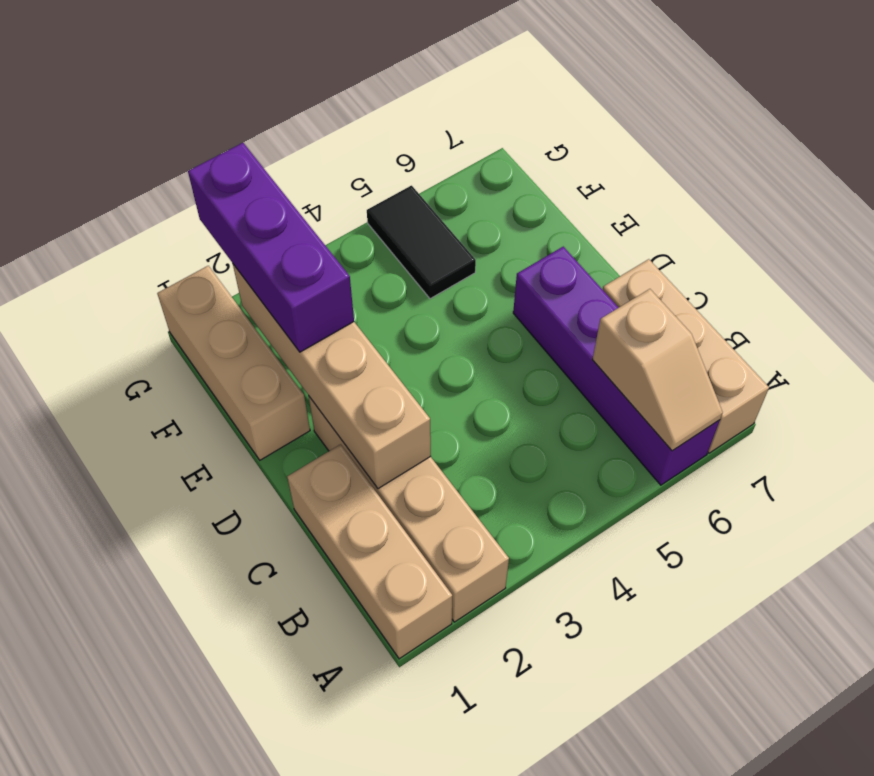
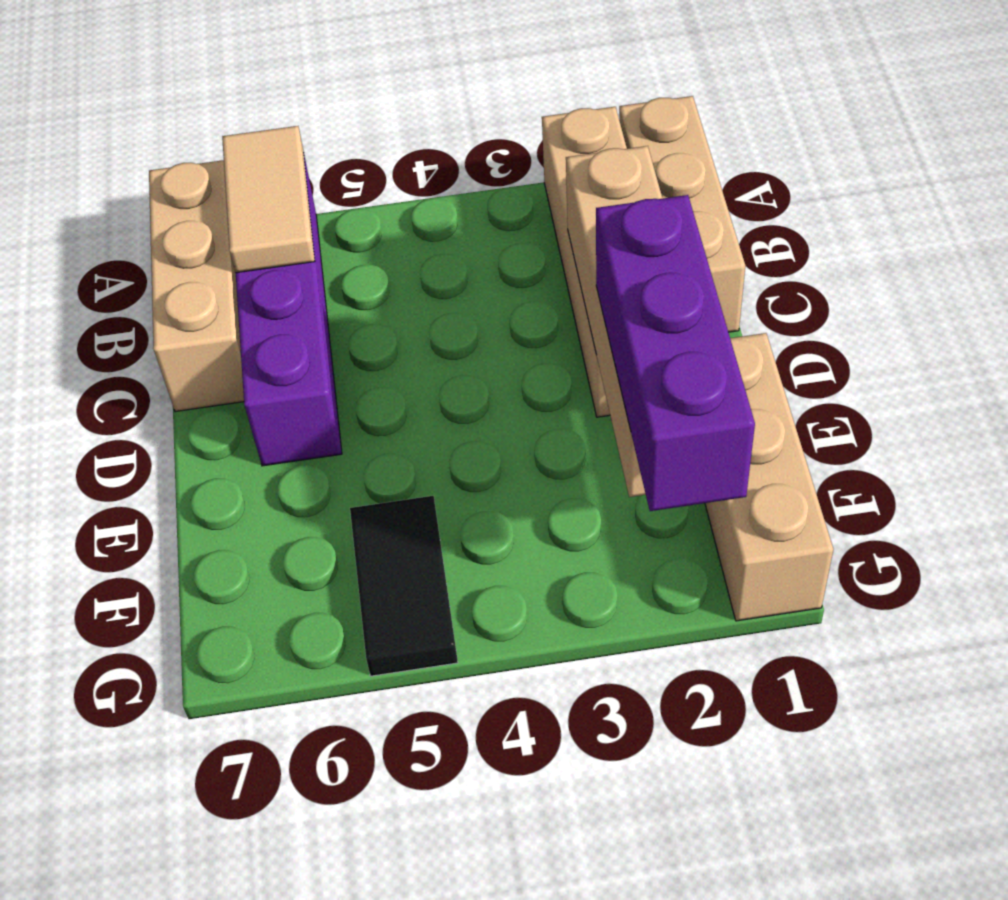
tan 1x2 slope [593,289,723,451] -> tan 1x2 tile [222,126,315,273]

